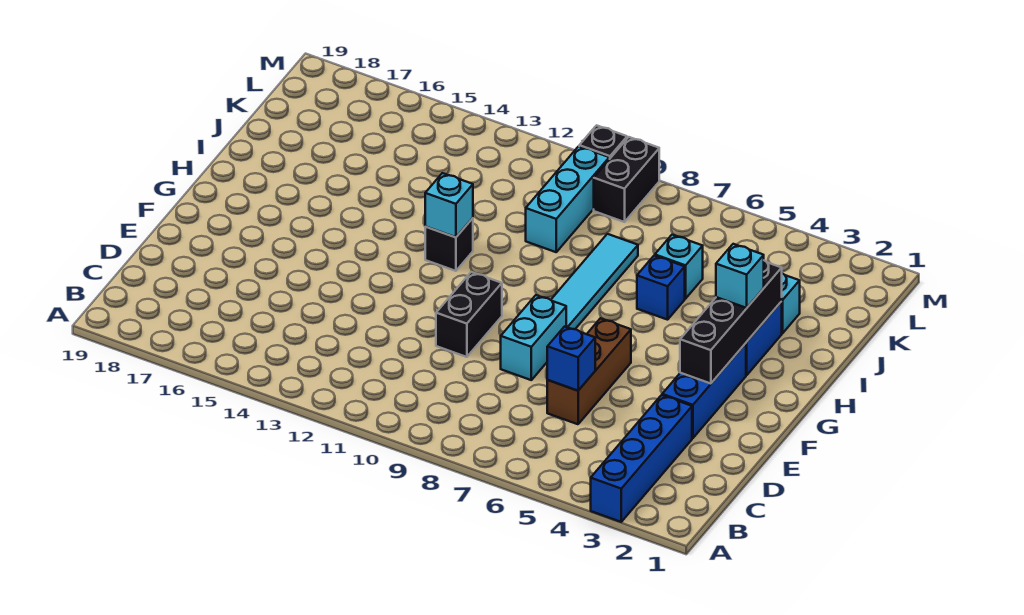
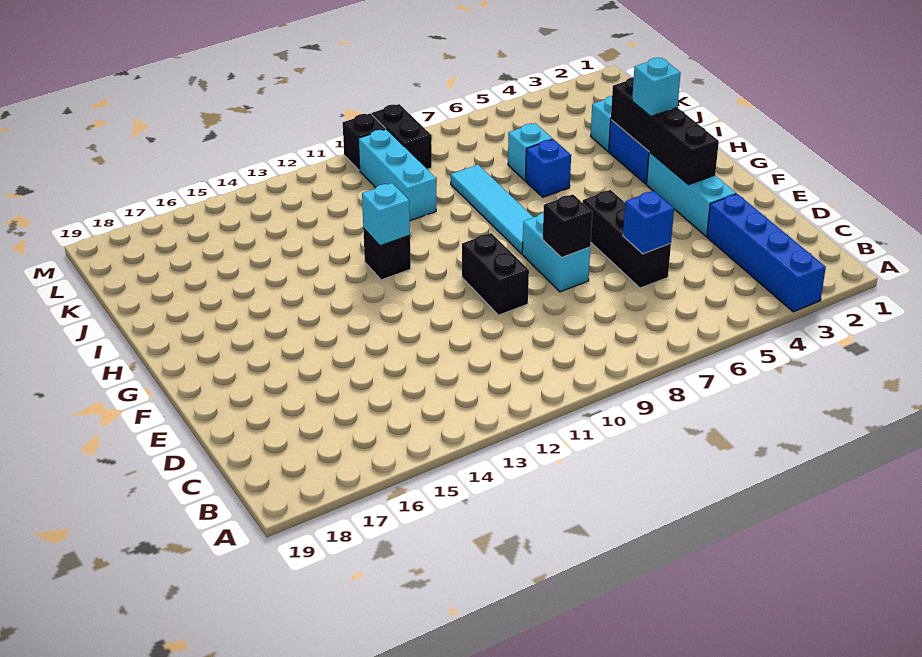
brown 1x3 brick [547,318,631,424] -> black 1x3 brick [583,190,671,288]
blue 1x3 brick [662,343,746,438] -> cyan 1x3 brick [647,152,736,236]
none -> black 1x1 brick [543,194,592,258]

